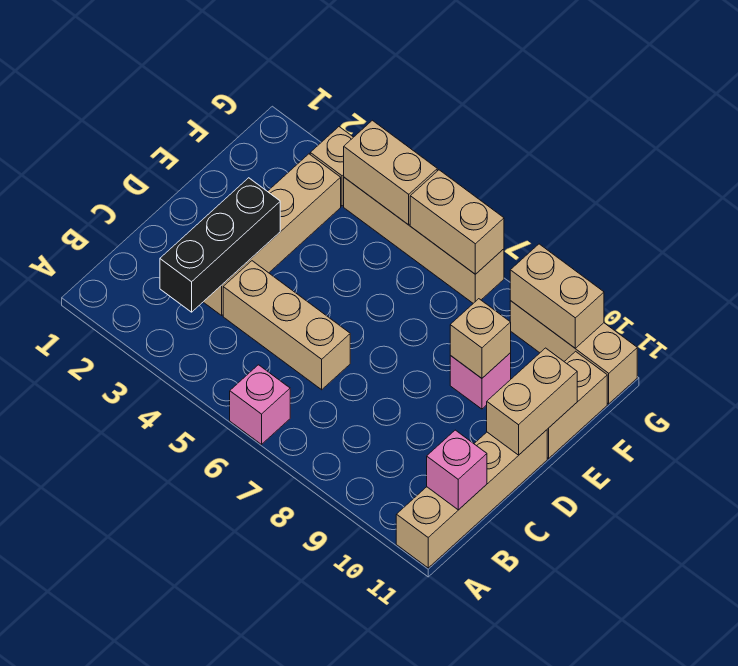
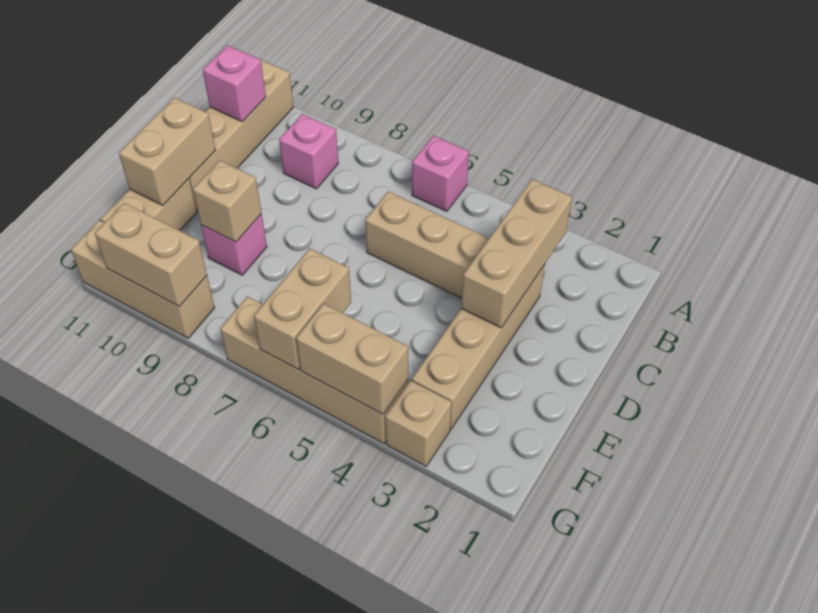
black 1x3 brick [160,178,280,312] -> tan 1x3 brick [461,179,572,328]
none -> pink 1x1 brick [279,114,338,189]
tan 1x2 brick [410,170,504,274] -> tan 1x2 brick turned to [254,248,351,369]

